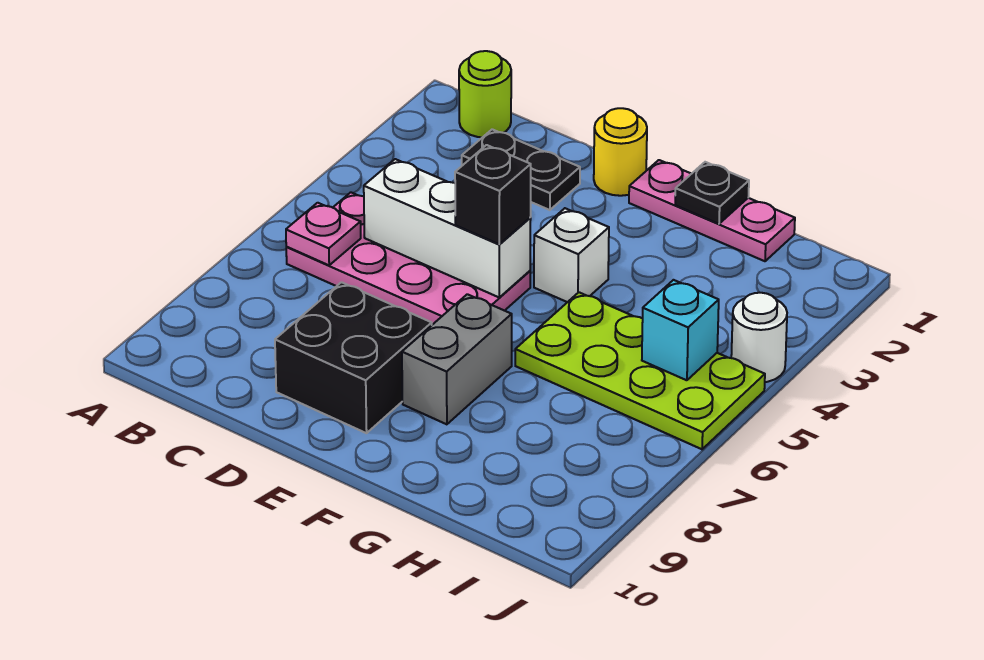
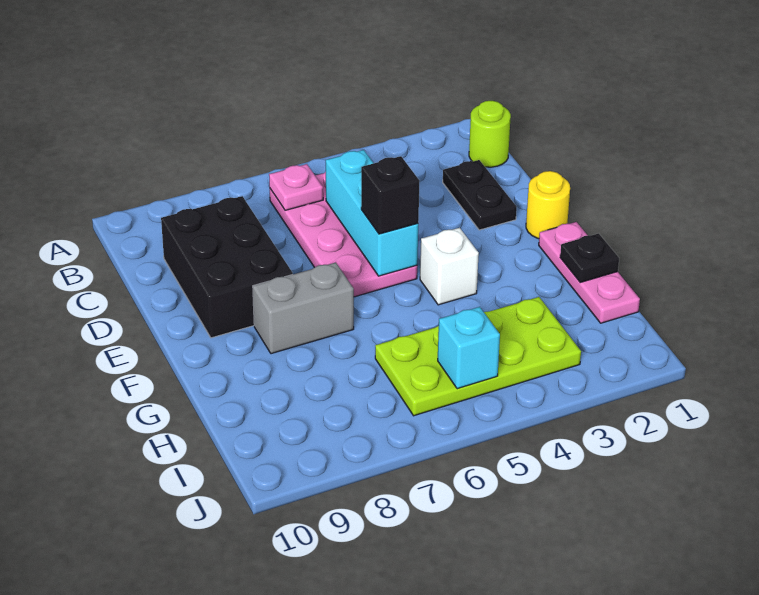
white 1x3 brick [364,159,531,297] -> cyan 1x3 brick [326,150,418,276]
black 2x2 brick [275,282,432,433] -> black 2x3 brick [161,196,293,338]
lime 2x4 plate [515,292,765,449] -> lime 2x4 plate turned to [375,297,581,416]
white 1x1 round brick [731,293,787,382] -> none

